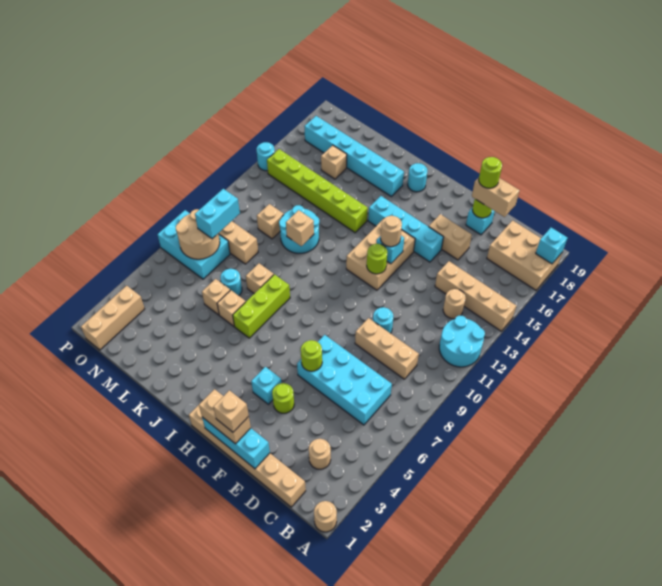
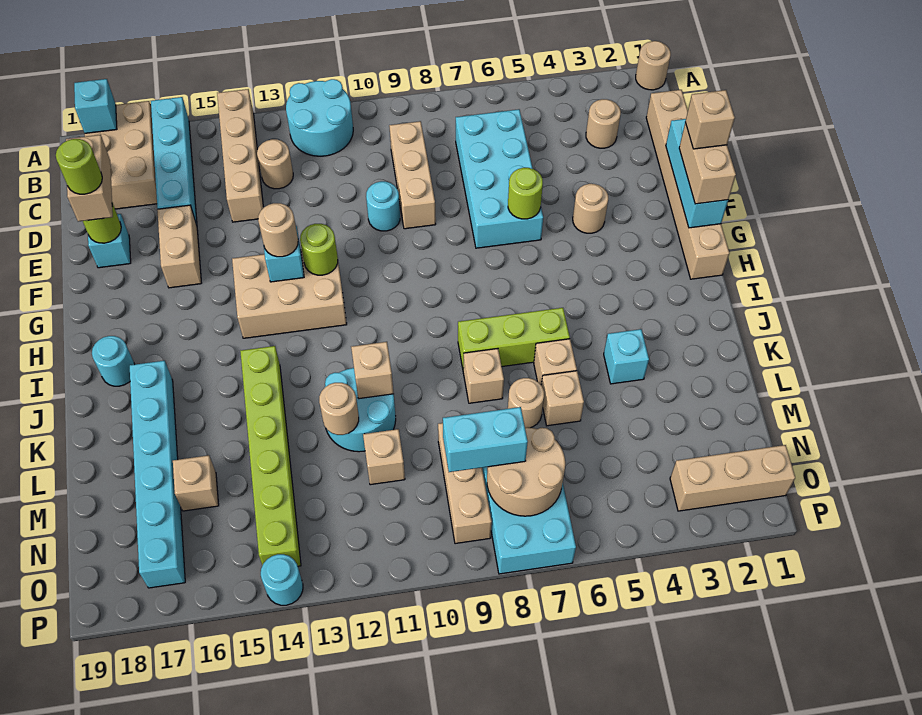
lime 1x1 round brick [272,383,294,413] -> tan 1x1 round brick [573,184,608,233]
cyan 1x4 brick [368,196,444,262] -> cyan 1x4 brick moved to [151,97,197,225]
cyan 1x1 brick [251,367,281,404] -> cyan 1x1 brick moved to [604,329,649,384]
cyan 1x1 round brick [220,269,242,296] -> tan 1x1 round brick [508,378,544,428]
none -> tan 1x1 round brick [319,383,359,435]

